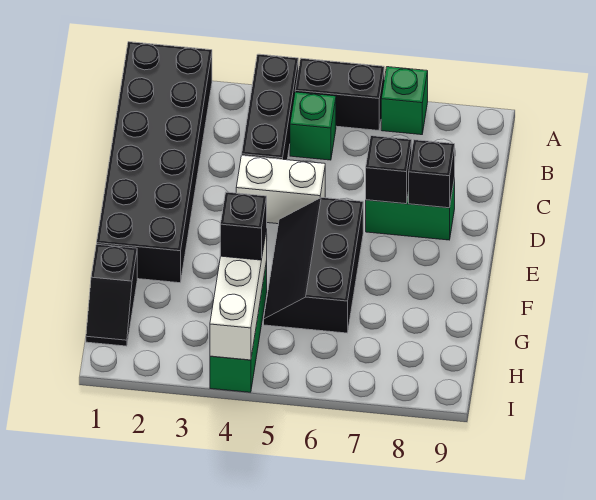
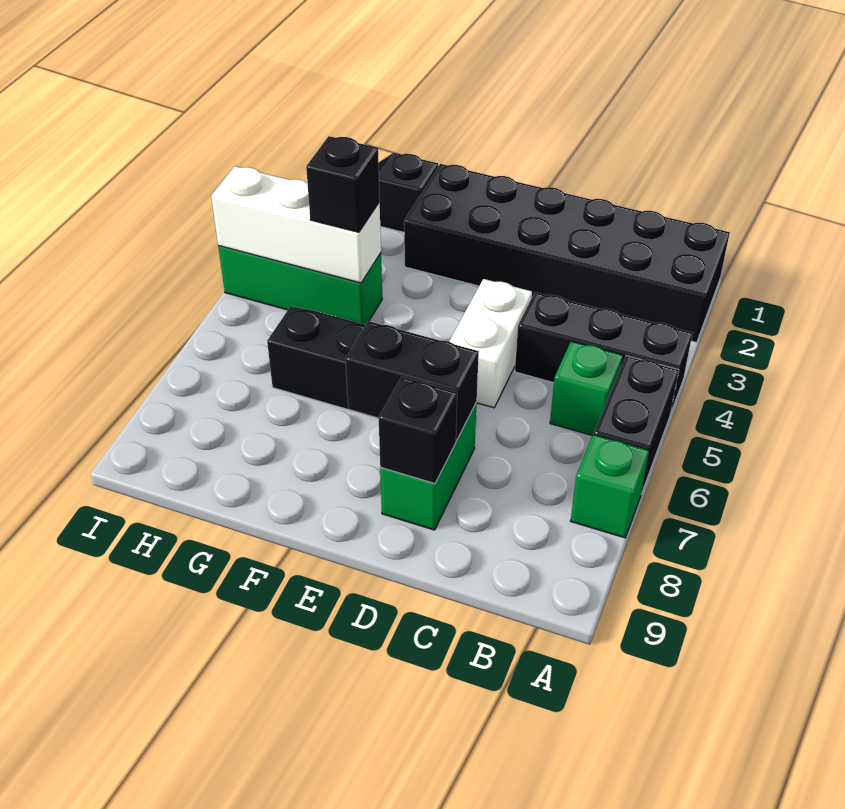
black 1x1 brick [366,136,412,204] -> black 1x2 brick [345,321,479,440]

